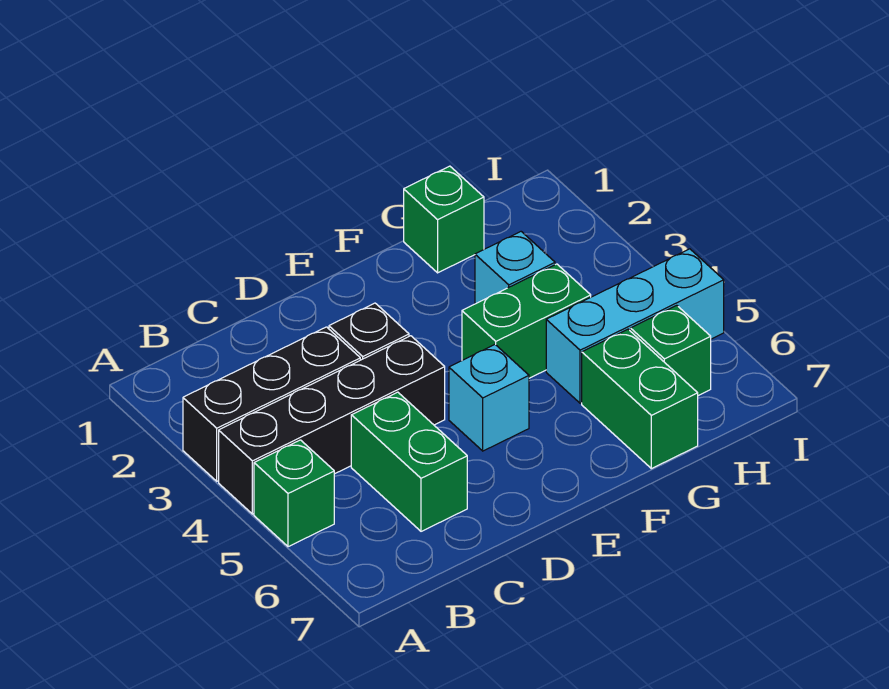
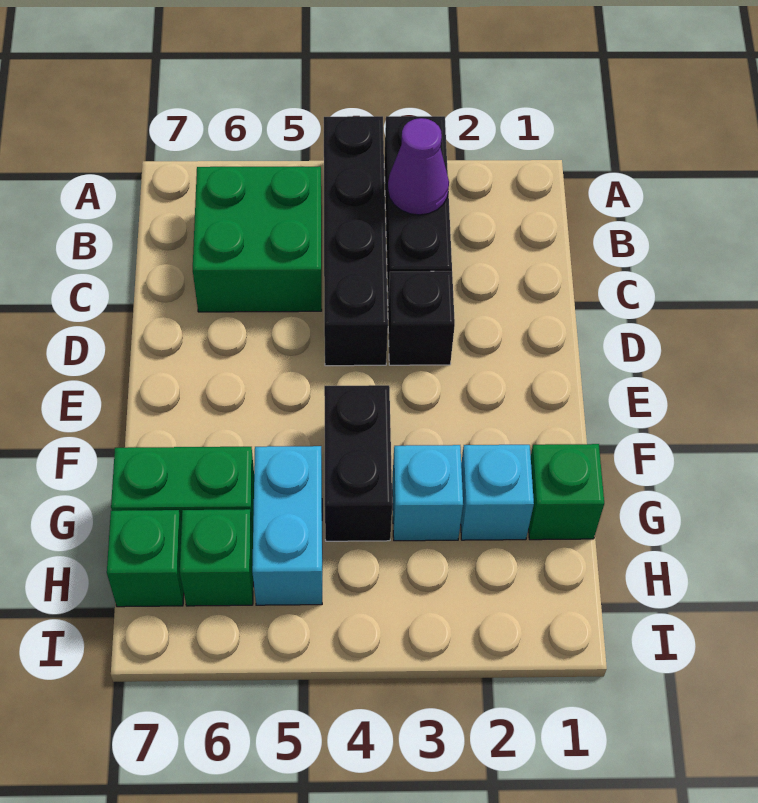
green 1x1 brick [254,440,334,547] -> green 1x1 brick moved to [107,510,184,607]
none -> purple 1x1 cone [388,118,449,215]
green 1x2 brick [351,392,467,531] -> green 2x2 brick [193,166,322,312]
cyan 1x1 brick [449,345,529,451] -> cyan 1x1 brick moved to [461,445,534,540]
green 1x2 brick [462,264,591,378] -> black 1x2 brick [324,385,392,541]
cyan 1x3 brick [546,249,724,403] -> cyan 1x2 brick [252,446,322,605]

